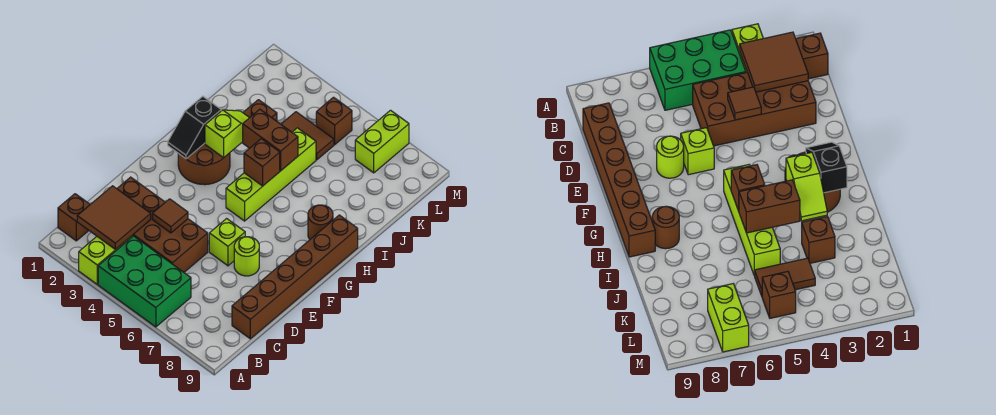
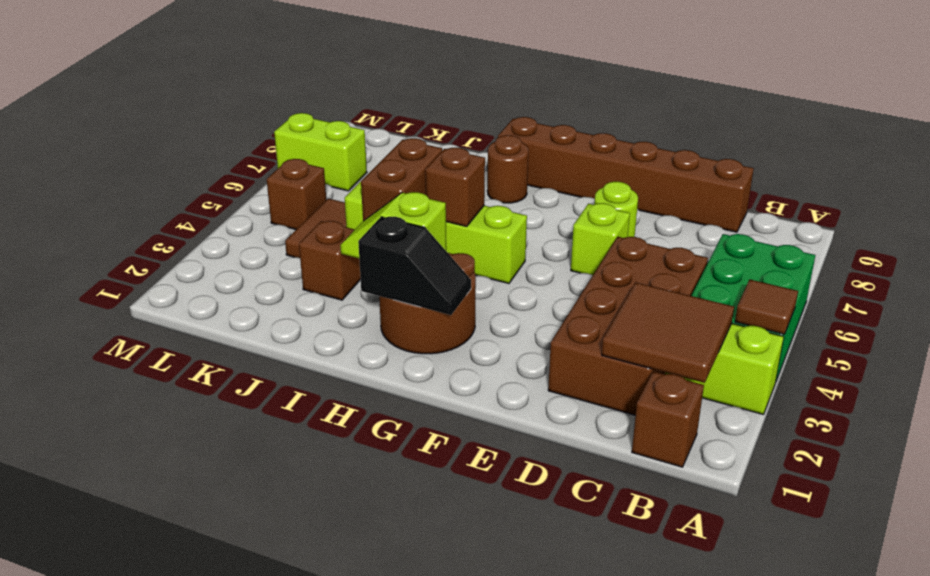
brown 1x1 tile [152,199,188,233] -> brown 1x1 tile moved to [735,280,798,334]

